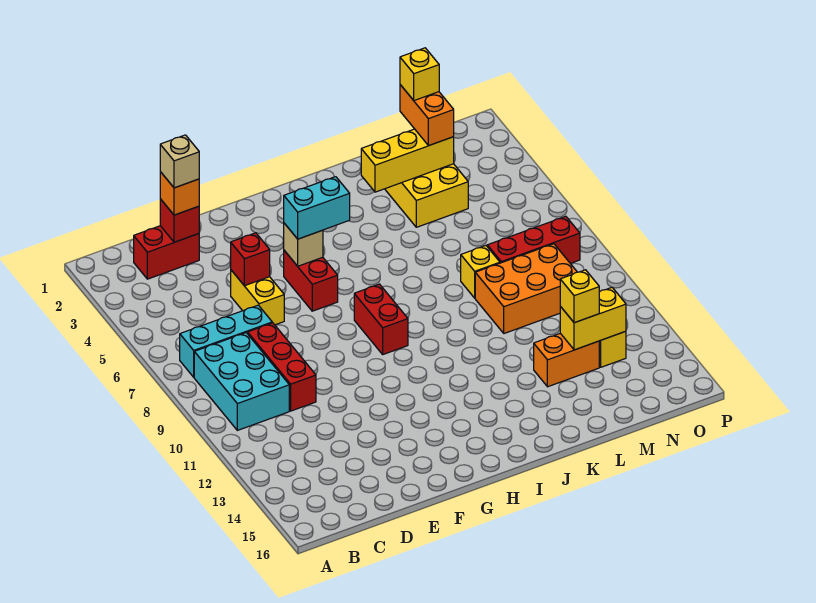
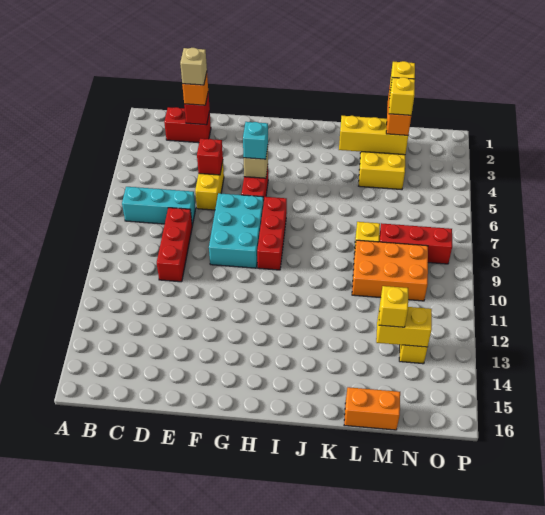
cyan 2x3 brick [194,333,289,430] -> cyan 2x3 brick moved to [209,193,264,268]
cyan 1x2 brick [284,177,350,239] -> cyan 1x1 brick [243,122,268,159]
red 1x2 brick [354,284,408,354] -> red 1x3 brick [257,197,287,270]
orange 1x2 brick [534,333,599,387] -> orange 1x2 brick moved to [344,387,400,430]
none -> yellow 1x1 brick [389,77,415,115]

